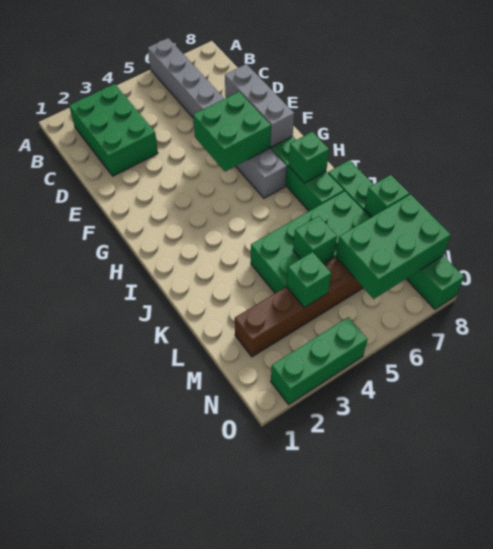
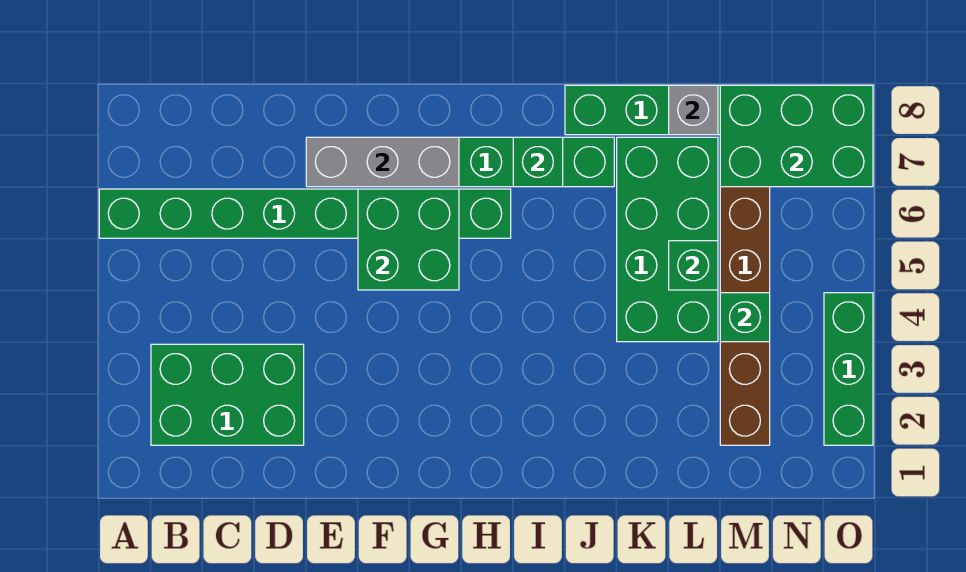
grey 1x8 brick [148,38,287,198] -> green 1x8 brick [99,189,511,238]
green 1x1 brick [364,175,409,217] -> grey 1x1 brick [669,85,718,135]
green 2x3 brick [336,194,451,299] -> green 2x3 brick turned to [720,85,873,187]

